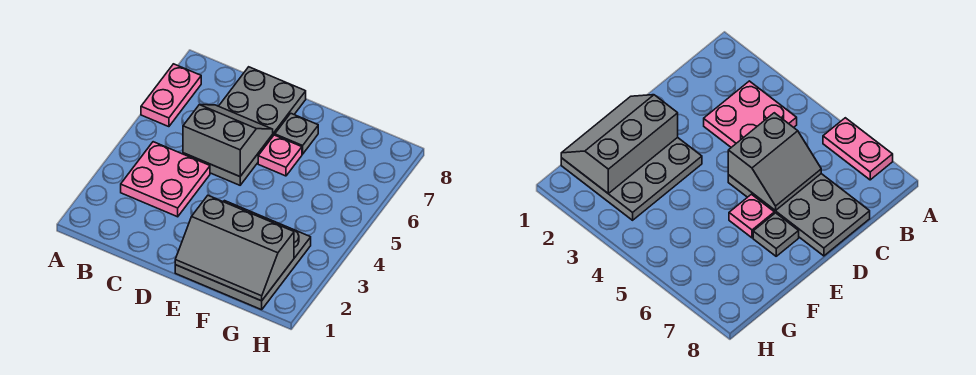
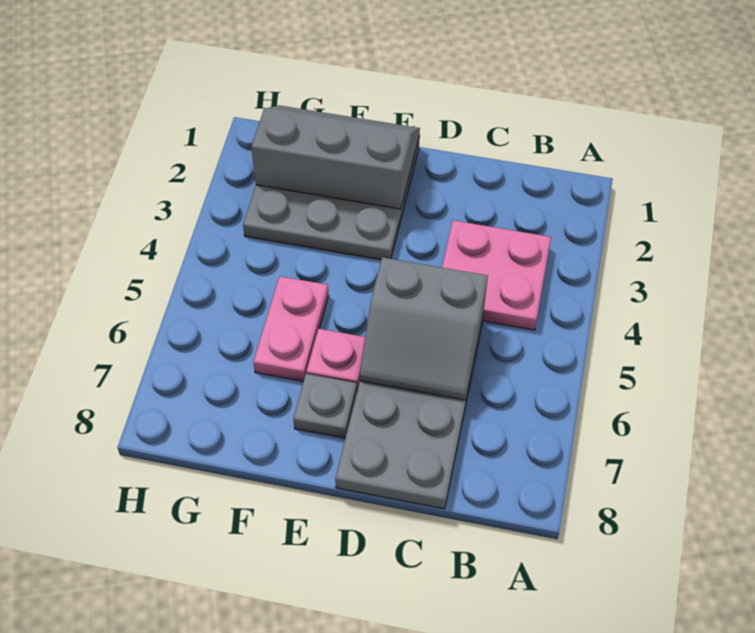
pink 1x2 plate [141,64,201,127] -> pink 1x2 plate moved to [253,276,329,381]

